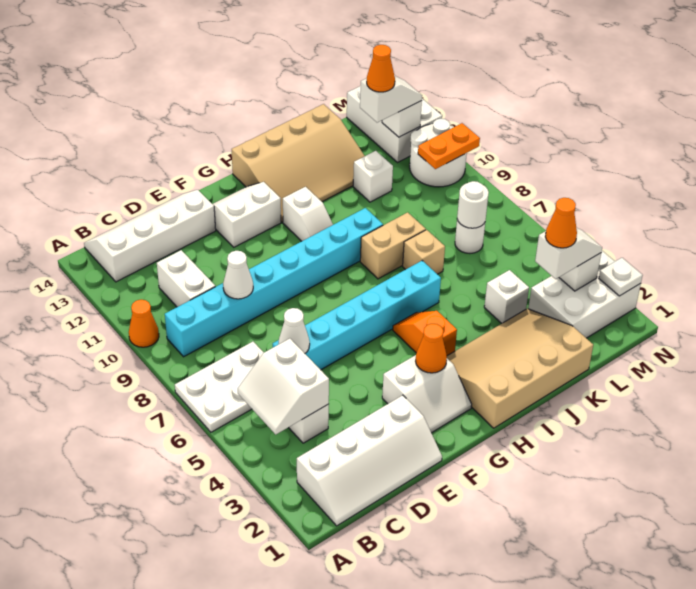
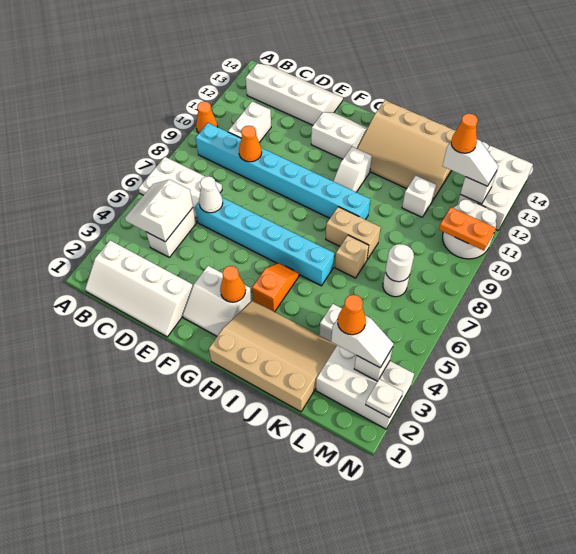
white 1x1 cone [223,251,253,299] -> orange 1x1 cone [239,126,262,162]

